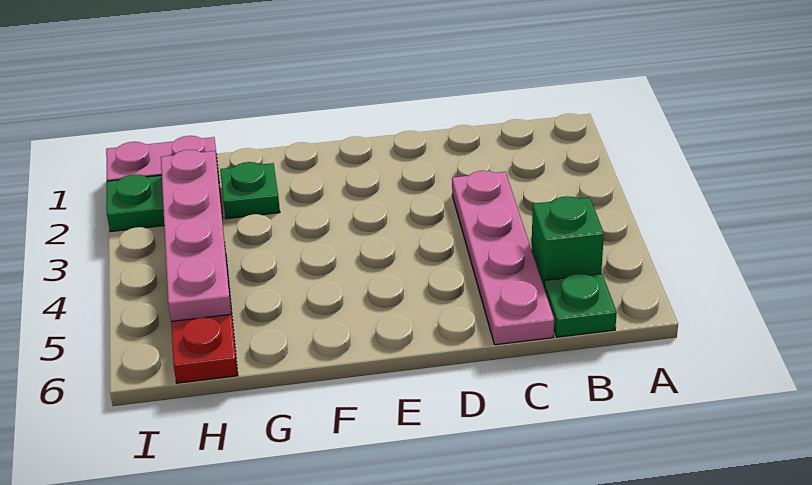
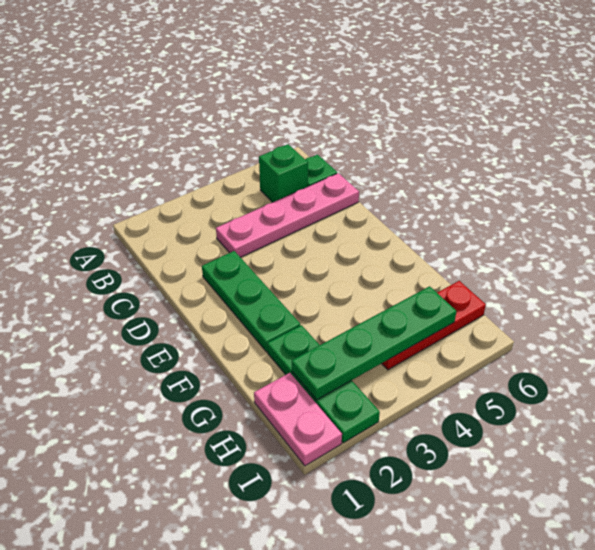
none -> green 1x3 plate [202,251,300,352]
pink 1x4 plate [161,150,231,321] -> green 1x4 plate [292,286,457,400]

